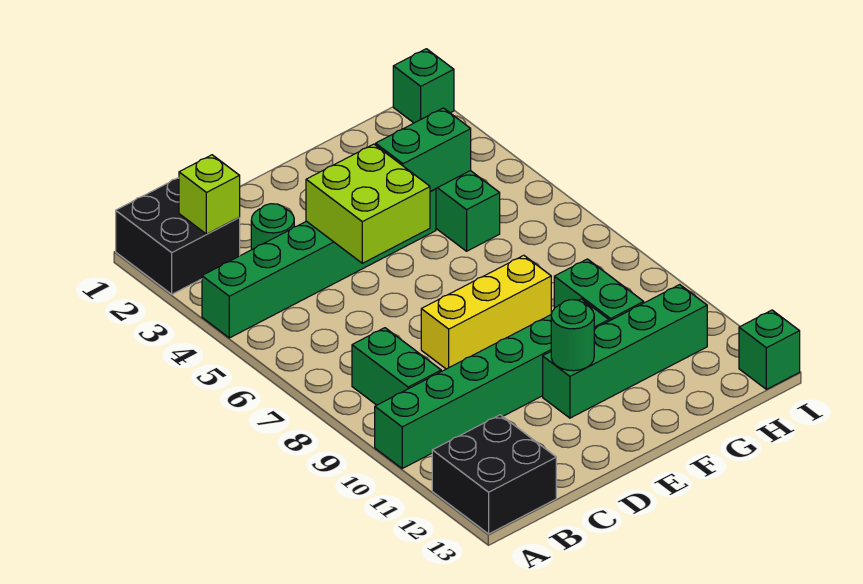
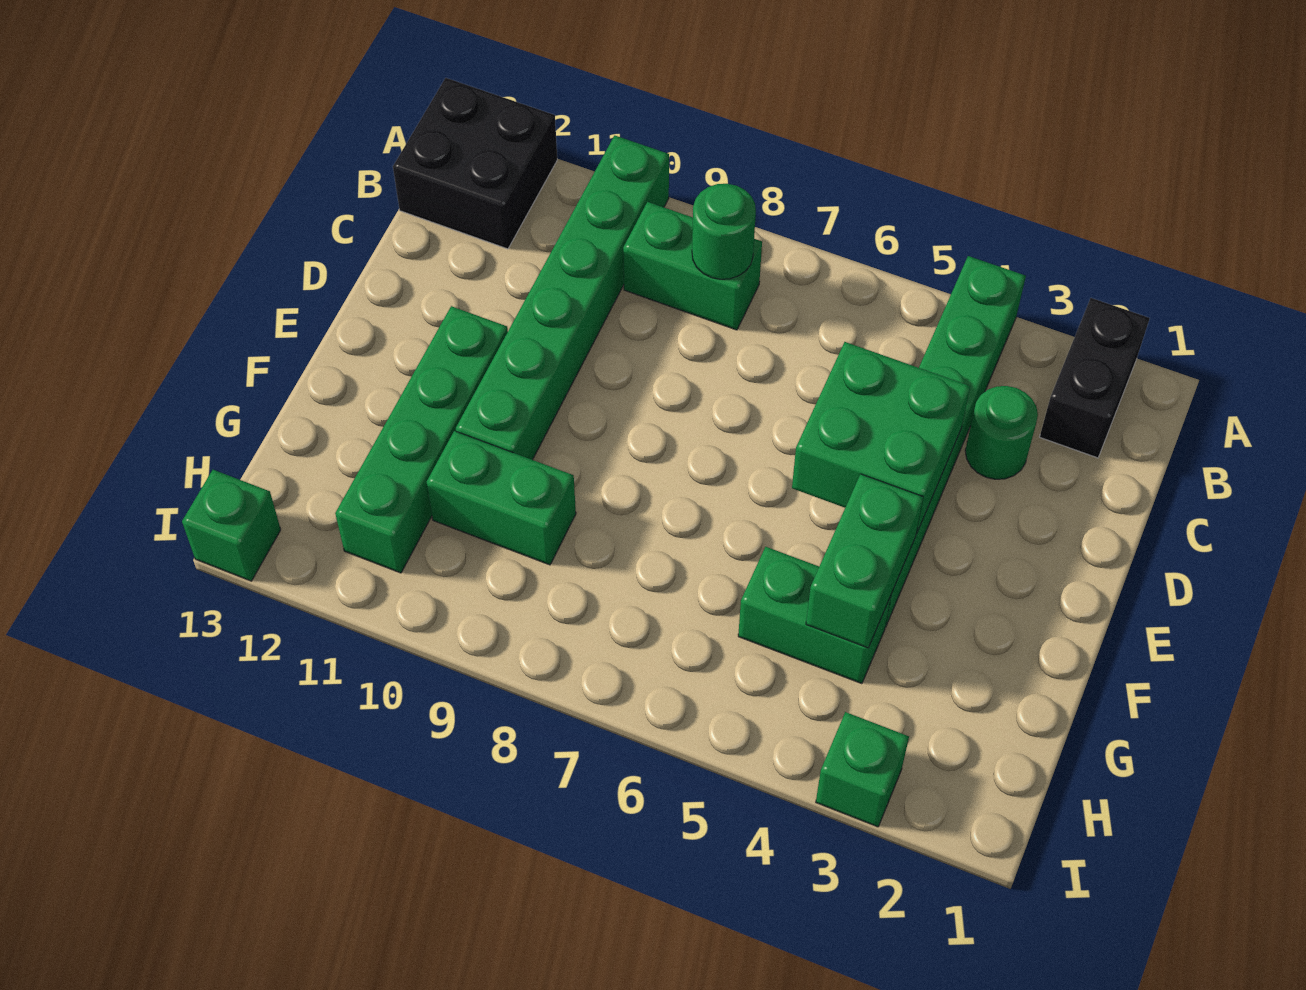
black 2x2 brick [116,178,240,294] -> black 1x2 brick [1040,298,1150,458]
lime 1x1 brick [179,155,240,234] -> none
lime 2x2 brick [306,144,430,263] -> green 2x2 brick [792,342,970,534]
yellow 1x3 brick [421,255,551,369] -> none
green 1x1 round brick [551,300,594,371] -> green 1x1 round brick moved to [692,184,756,279]
green 1x1 brick [393,49,454,123] -> green 1x1 brick moved to [816,712,909,827]

